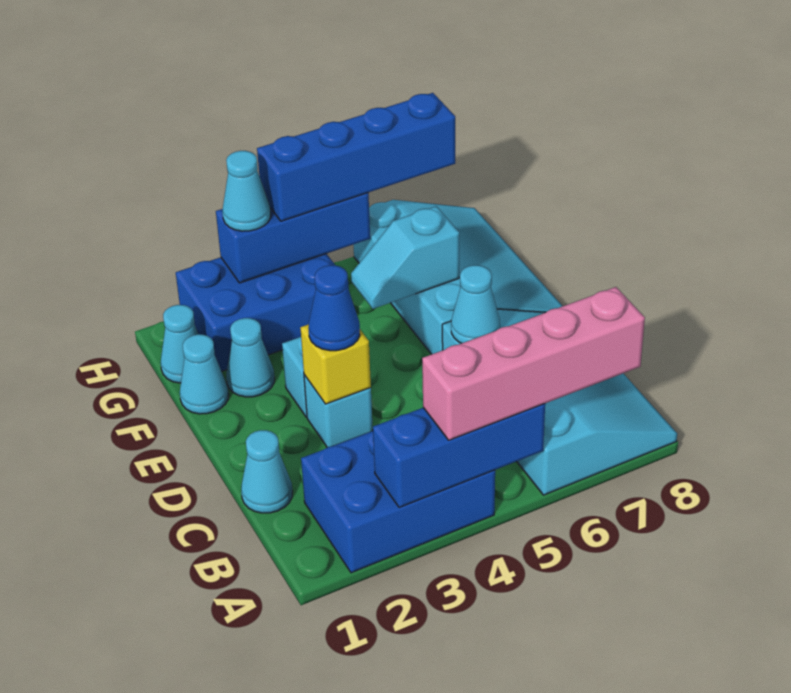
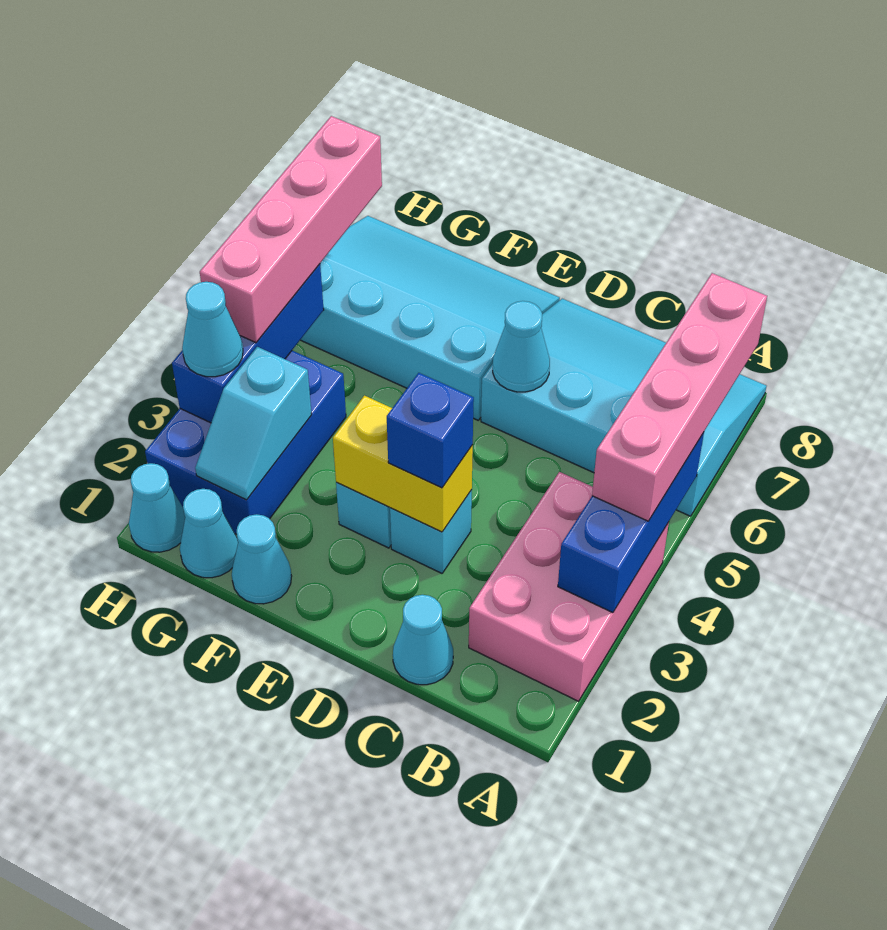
blue 2x3 brick [301,431,495,573] -> pink 2x3 brick [469,472,669,701]
yellow 1x1 brick [300,324,371,404] -> yellow 1x2 brick [333,396,473,532]
blue 1x1 cone [308,265,360,351] -> blue 1x1 brick [387,373,474,488]
cyan 1x1 cone [226,318,275,397] -> cyan 1x1 cone moved to [129,463,185,552]
cyan 1x2 slope [351,206,459,309] -> cyan 1x2 slope moved to [195,347,312,500]
blue 1x4 brick [257,93,455,221] -> pink 1x4 brick [200,116,382,343]

